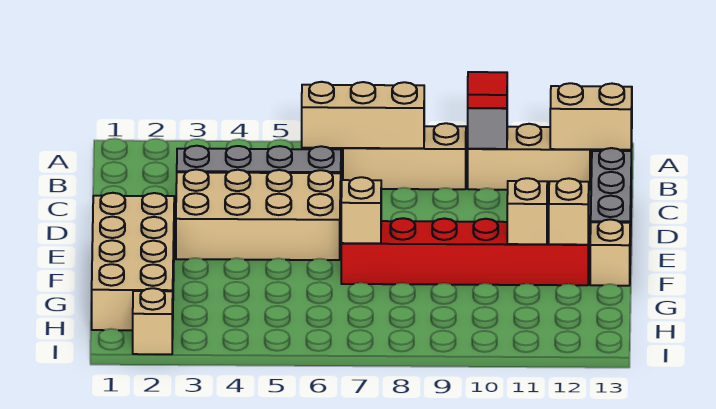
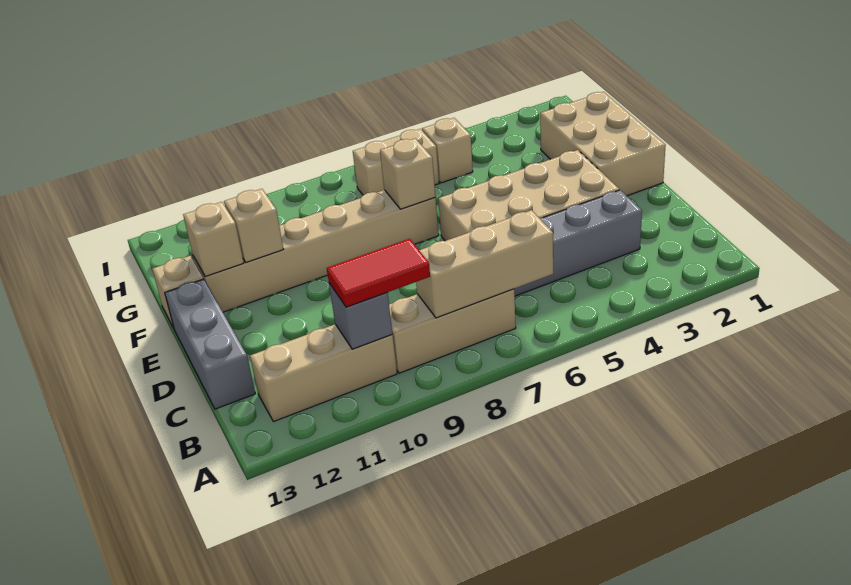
red 1x1 tile [468,72,507,108] -> red 1x2 tile [327,239,430,307]
tan 1x2 brick [550,83,632,150] -> tan 1x2 brick moved to [353,129,439,195]
tan 2x4 brick [92,193,174,330] -> tan 2x3 brick [540,92,666,196]
red 1x6 brick [341,218,589,285] -> tan 1x6 brick [193,190,439,312]
tan 1x1 brick [133,288,173,354] -> tan 1x1 brick moved to [422,118,473,183]

